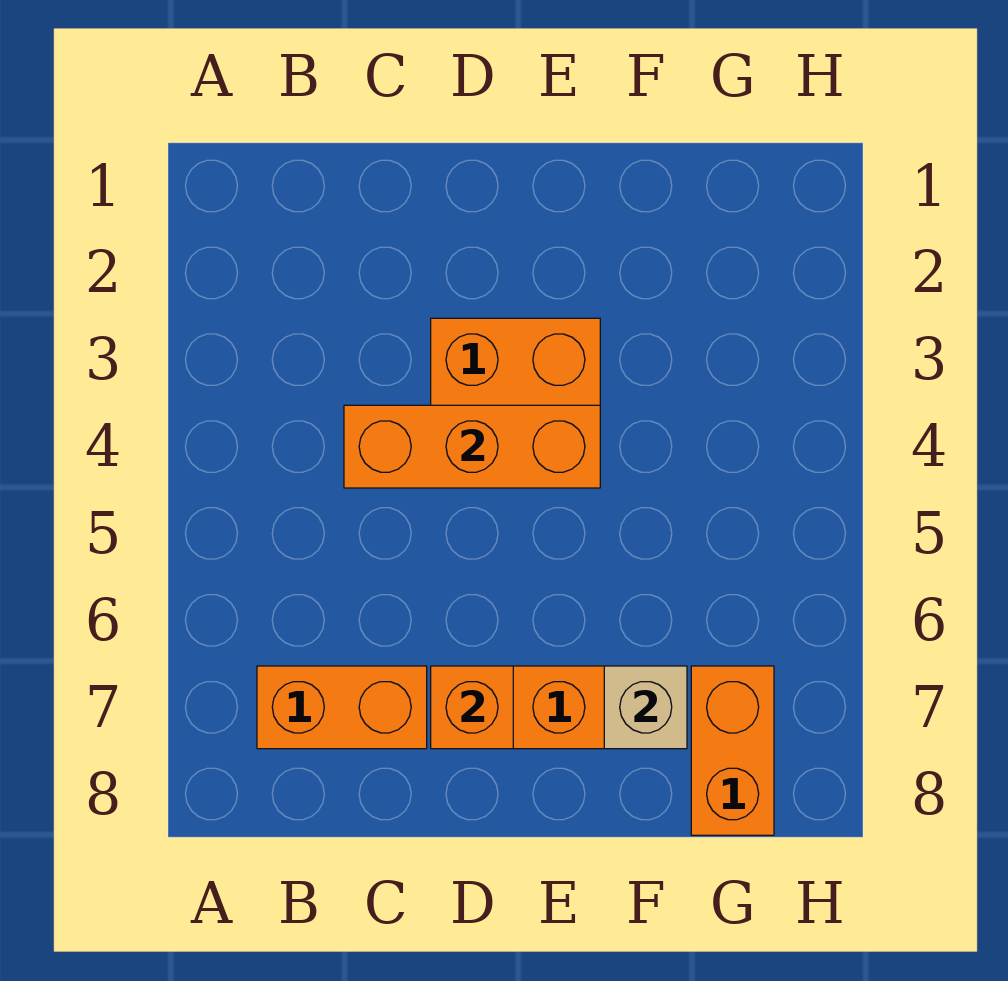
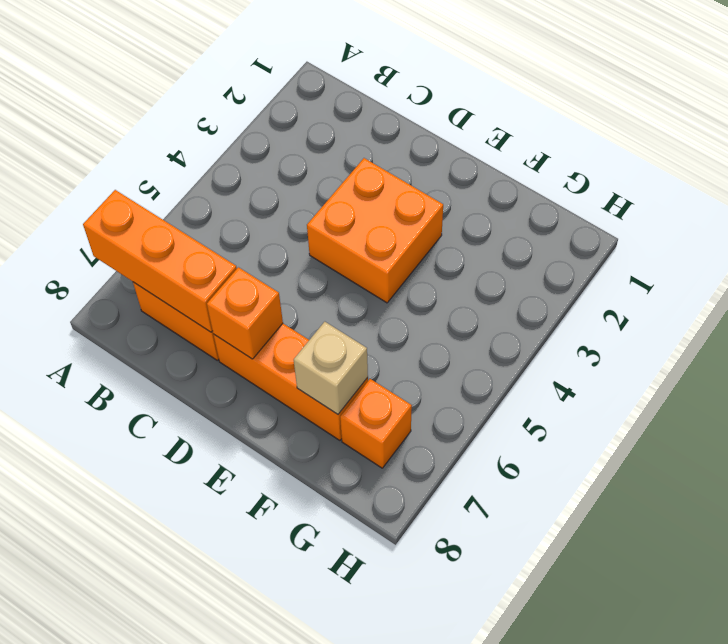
orange 1x3 brick [344,405,600,488] -> orange 1x3 brick moved to [83,190,237,332]
orange 1x2 brick [691,666,774,835] -> orange 1x1 brick [340,379,412,468]

